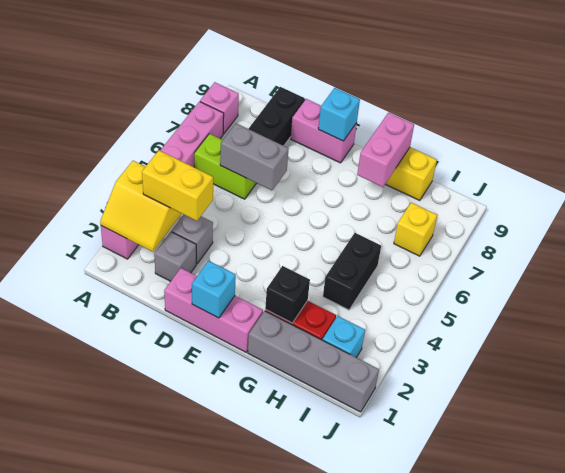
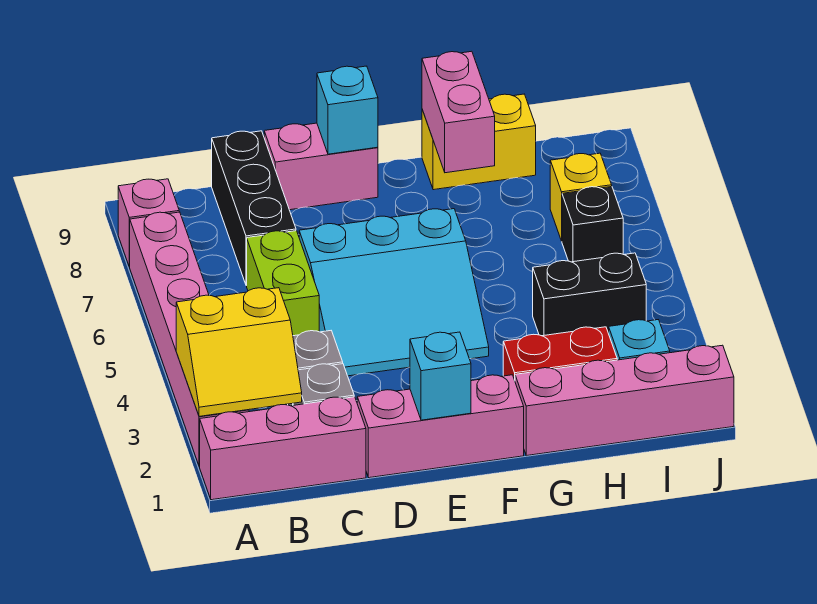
none -> pink 1x3 brick [200,397,366,500]
yellow 1x2 brick [142,150,213,221] -> none
lime 1x2 brick [194,134,256,199] -> lime 1x2 brick turned to [247,231,319,336]
grey 1x2 brick [220,123,288,190] -> none
none -> cyan 3x3 slope [299,209,489,376]
grey 1x4 brick [248,311,379,412] -> pink 1x4 brick [515,345,734,456]
black 1x1 brick [265,266,310,323] -> black 1x1 brick moved to [562,187,623,262]
black 1x2 brick [323,233,381,310] -> black 1x2 brick turned to [533,253,646,336]

